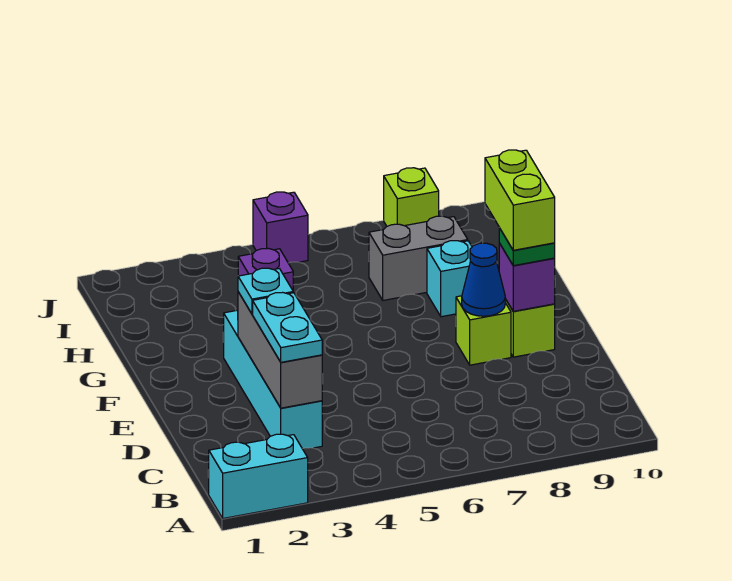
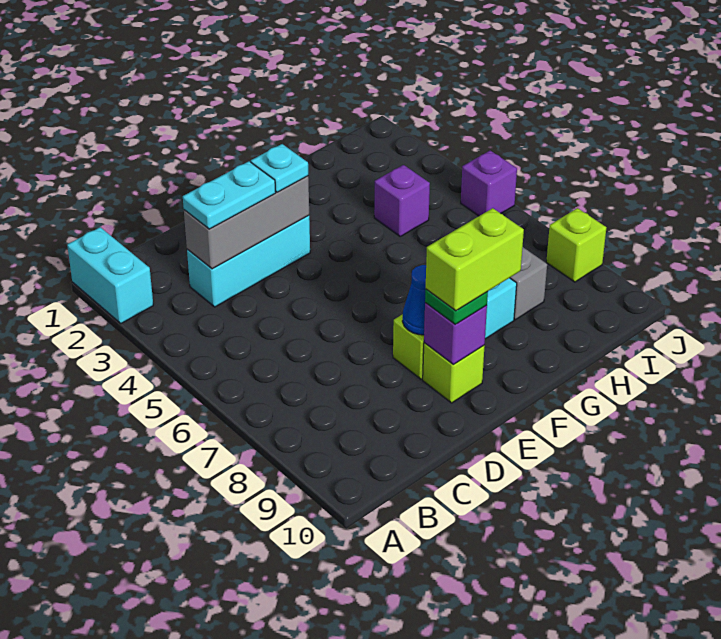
cyan 1x4 brick [223,310,322,449] -> cyan 1x3 brick [187,216,310,307]

